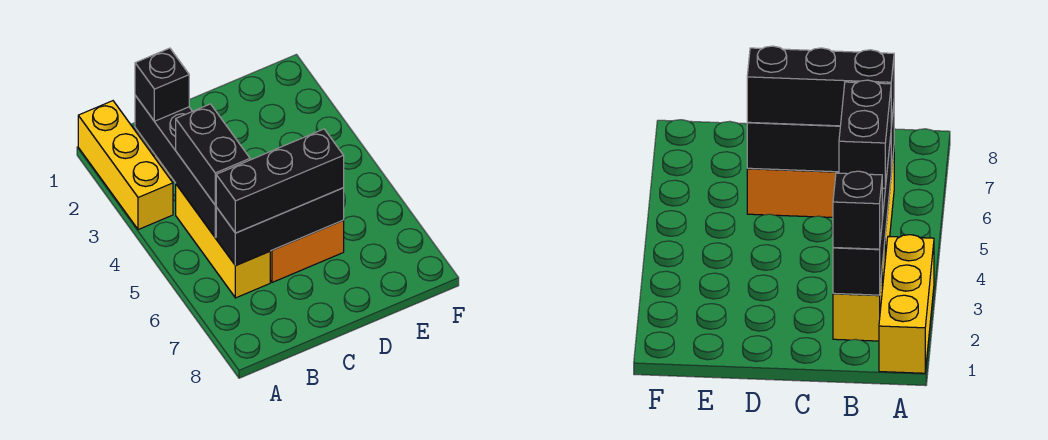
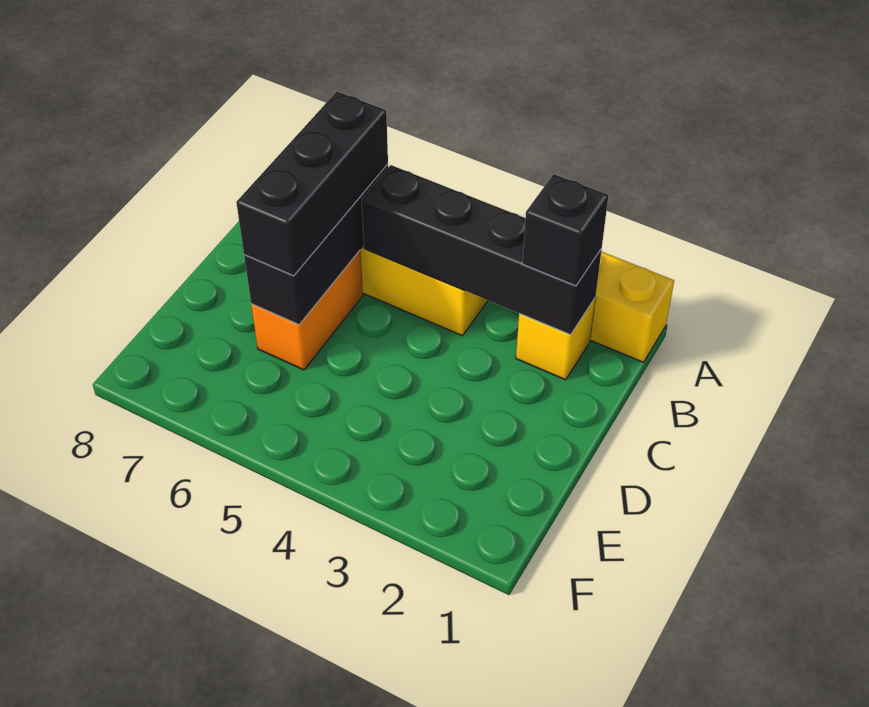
black 1x2 brick [176,104,250,205] -> none

